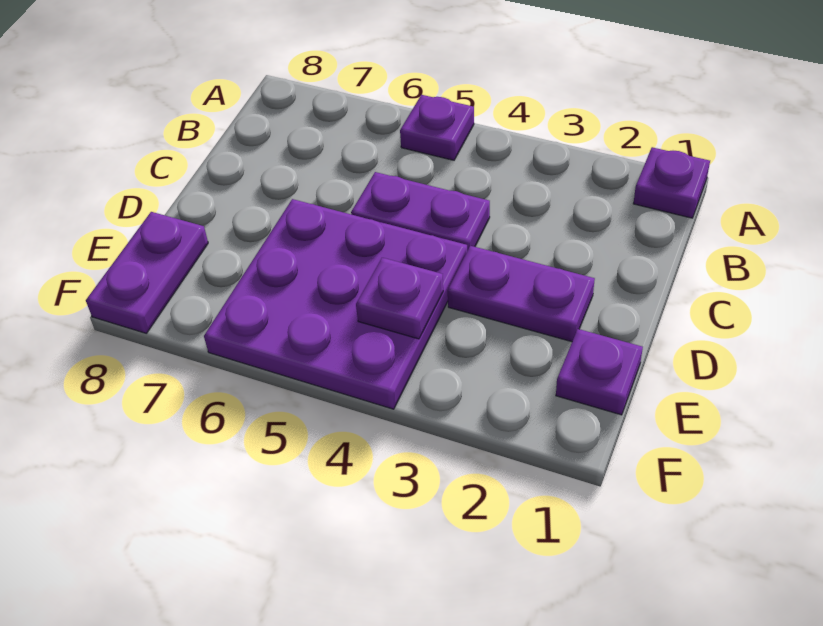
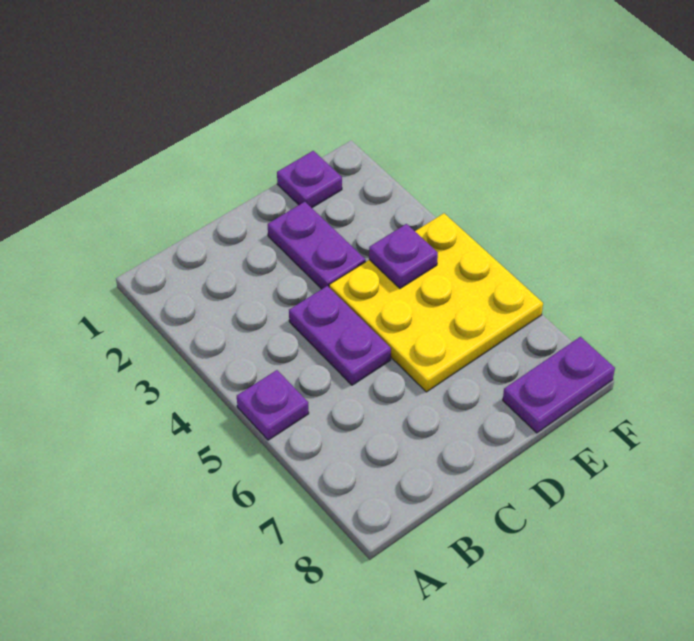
purple 1x1 plate [633,147,710,218] -> none
purple 3x3 plate [204,199,467,409] -> yellow 3x3 plate [329,213,543,392]

